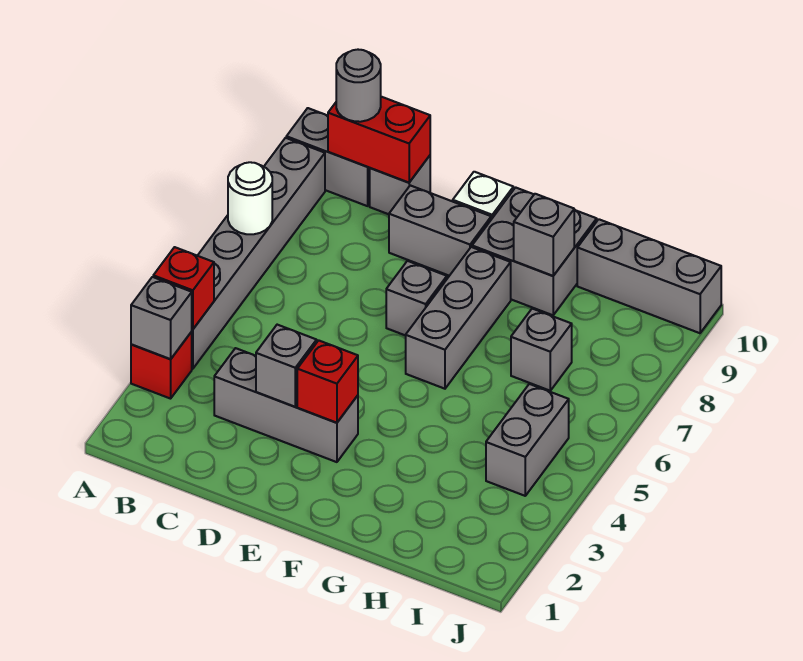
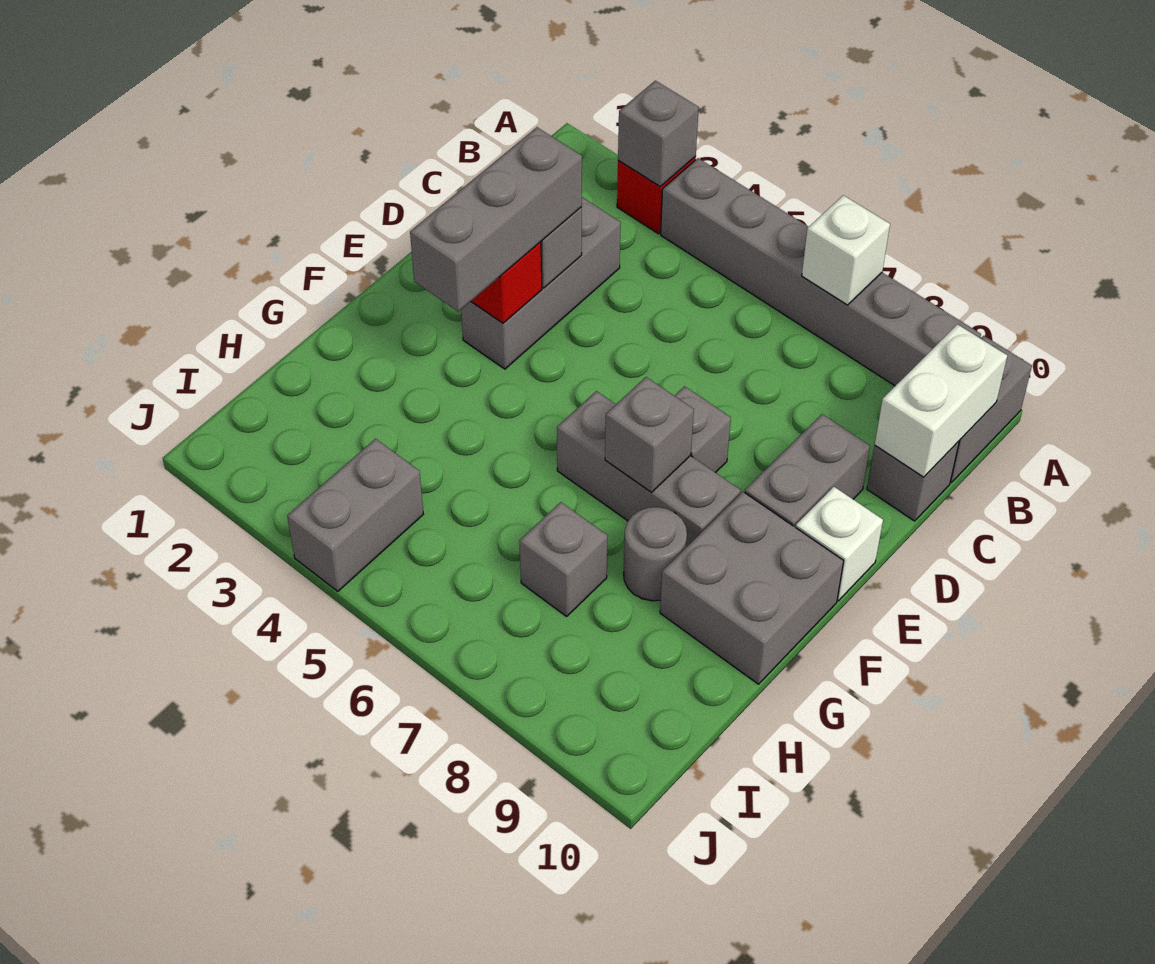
red 1x1 brick [153,247,214,330] -> none
white 1x1 round brick [228,162,272,234] -> white 1x1 brick [802,195,890,305]
red 1x2 brick [328,97,430,182] -> white 1x2 brick [875,324,1007,477]
grey 1x1 round brick [336,50,381,122] -> grey 1x1 round brick moved to [624,507,687,601]
grey 1x1 brick [514,194,574,276] -> grey 1x1 brick moved to [605,377,694,492]
grey 1x3 brick [577,219,721,333] -> grey 1x3 brick moved to [410,127,582,312]
grey 1x2 brick [486,384,569,496] -> grey 1x2 brick turned to [287,439,423,591]

